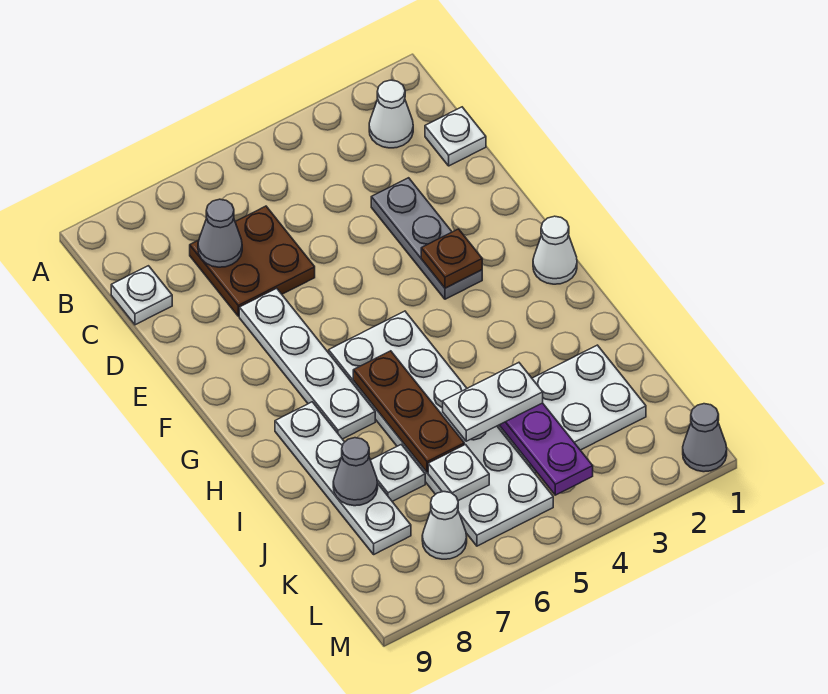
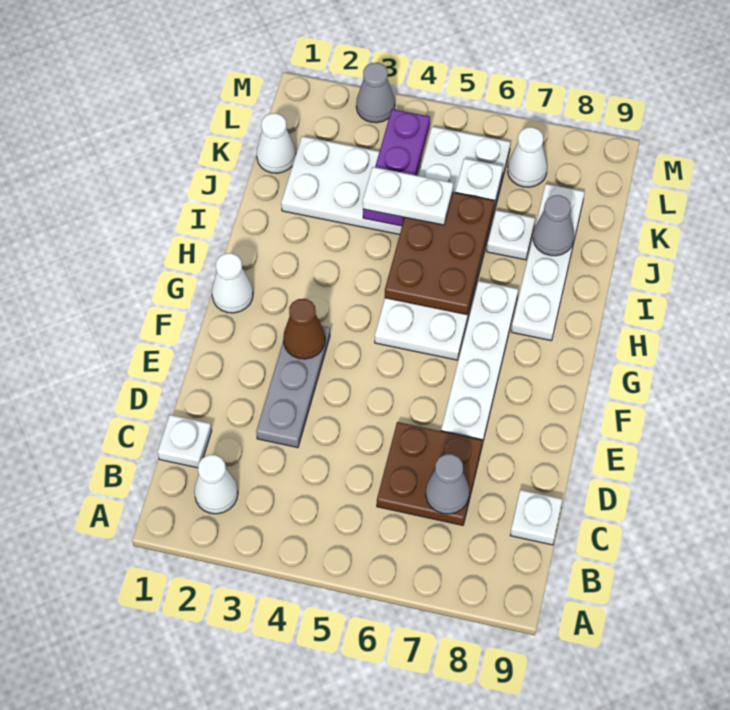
brown 1x1 plate [421,229,482,288] -> brown 1x1 cone [283,299,325,359]
brown 1x3 plate [353,351,464,472] -> brown 2x3 plate [385,192,495,315]
none -> white 1x1 cone [256,113,296,173]
grey 1x1 cone [683,404,727,472] -> grey 1x1 cone moved to [356,63,395,123]

